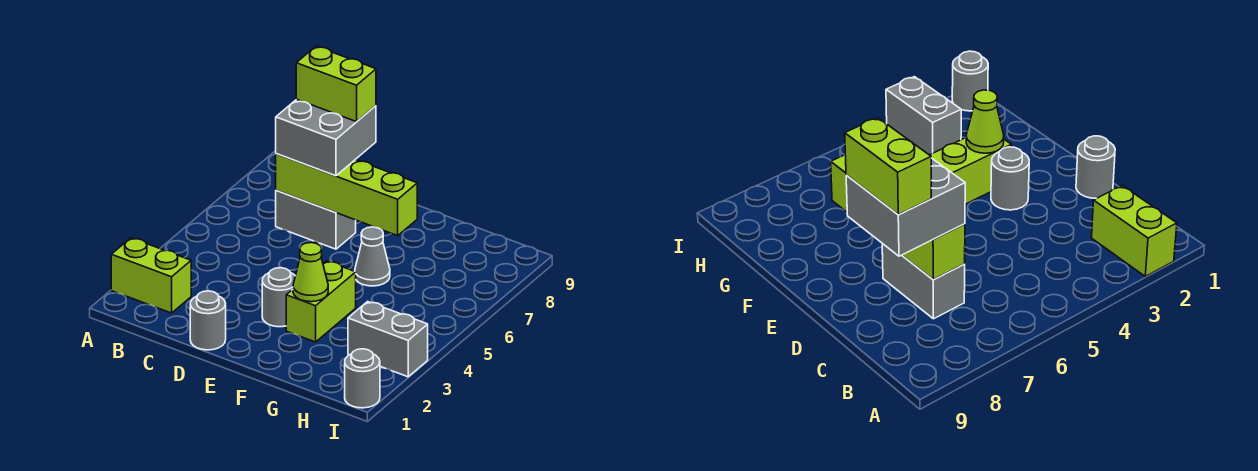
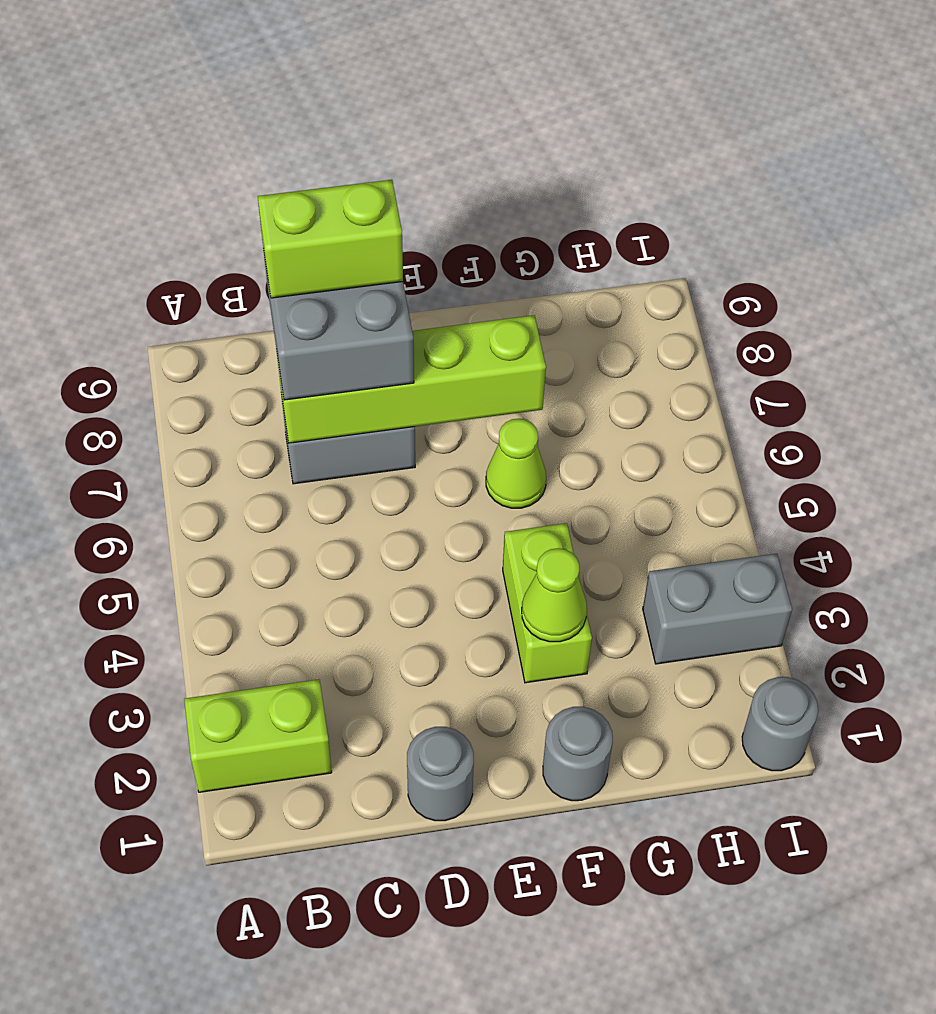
grey 1x1 round brick [262,268,295,327] -> grey 1x1 round brick moved to [543,707,613,801]
grey 1x1 cone [355,227,390,286] -> lime 1x1 cone [486,419,546,508]

